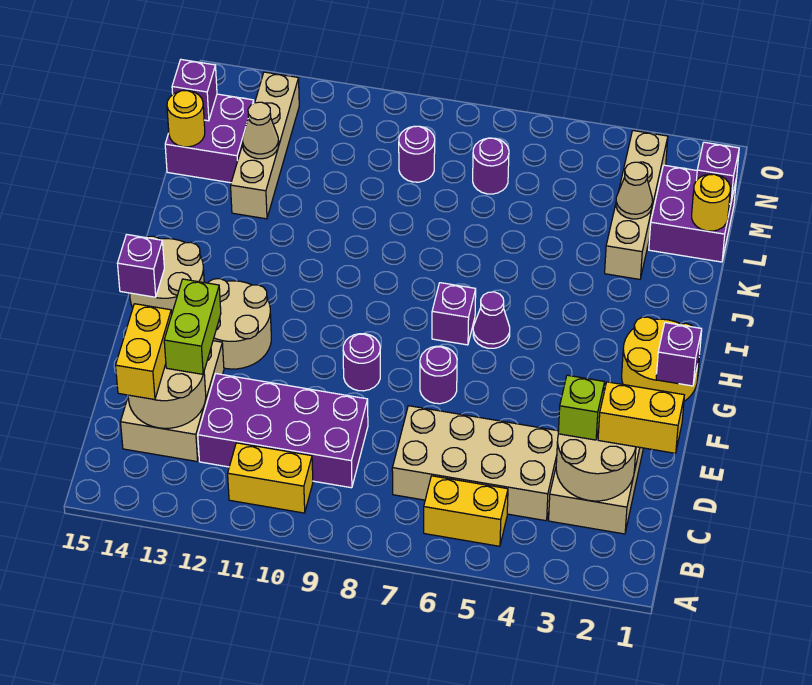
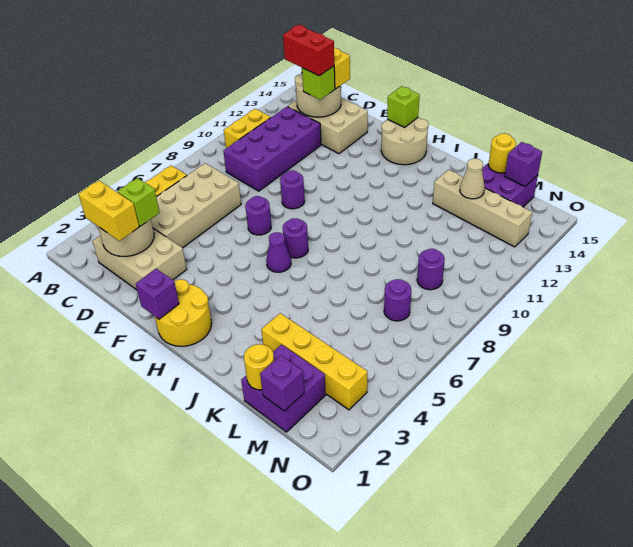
none -> red 1x2 brick [283,25,334,76]
yellow 1x2 brick [598,382,684,453] -> yellow 1x2 brick turned to [79,181,139,241]
lime 1x2 brick [164,279,221,374] -> lime 1x1 brick [302,66,335,100]
tan 2x2 round brick [208,279,271,369] -> none
purple 1x1 brick [118,235,164,297] -> lime 1x1 brick [387,86,420,127]
purple 1x1 brick [432,283,476,345] -> purple 1x1 round brick [283,218,308,258]
tan 1x4 brick [605,131,668,279] -> yellow 1x4 brick [261,313,367,410]
tan 1x1 cone [616,162,652,219] -> none

